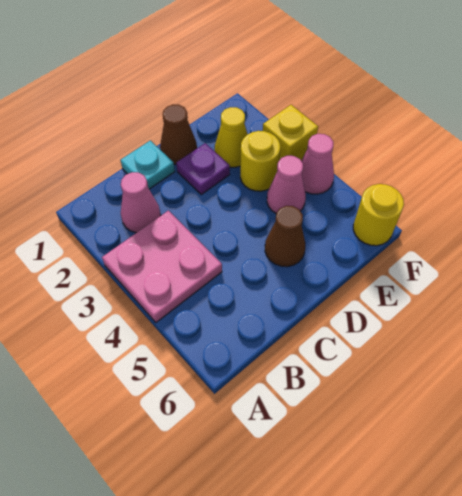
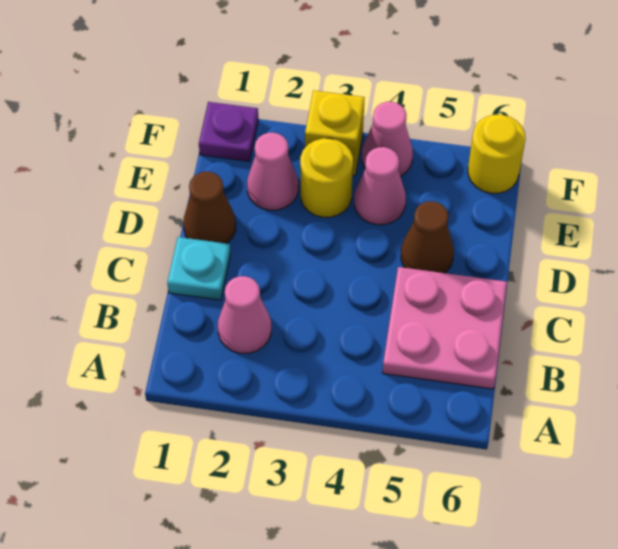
pink 2x2 plate [102,211,222,322] -> pink 2x2 plate moved to [382,267,507,389]
purple 1x1 plate [176,143,230,194] -> purple 1x1 plate moved to [199,102,258,161]
yellow 1x1 cone [215,107,247,167] -> pink 1x1 cone [247,133,298,210]

